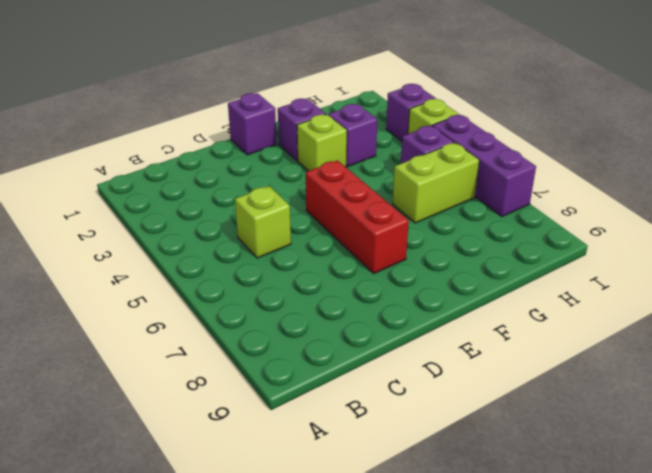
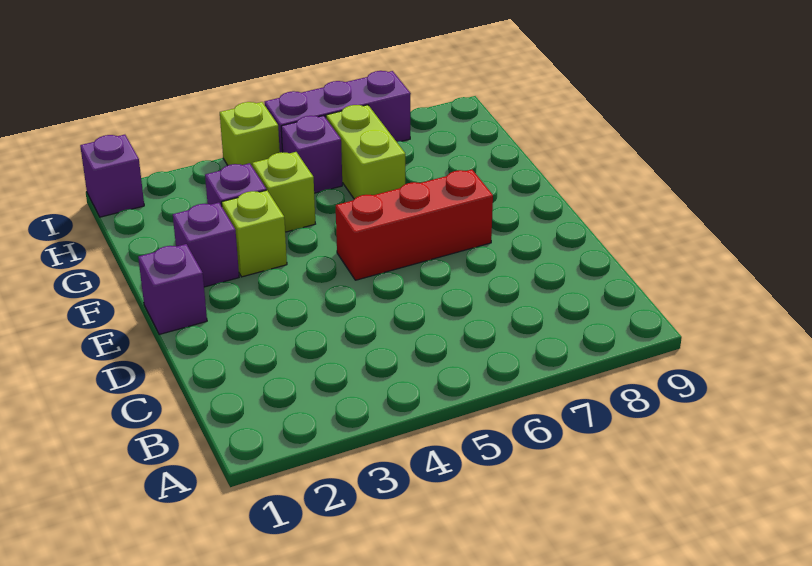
lime 1x1 brick [235,186,291,258] -> lime 1x1 brick moved to [252,152,315,232]
purple 1x1 brick [386,84,436,141] -> purple 1x1 brick moved to [80,135,144,217]

